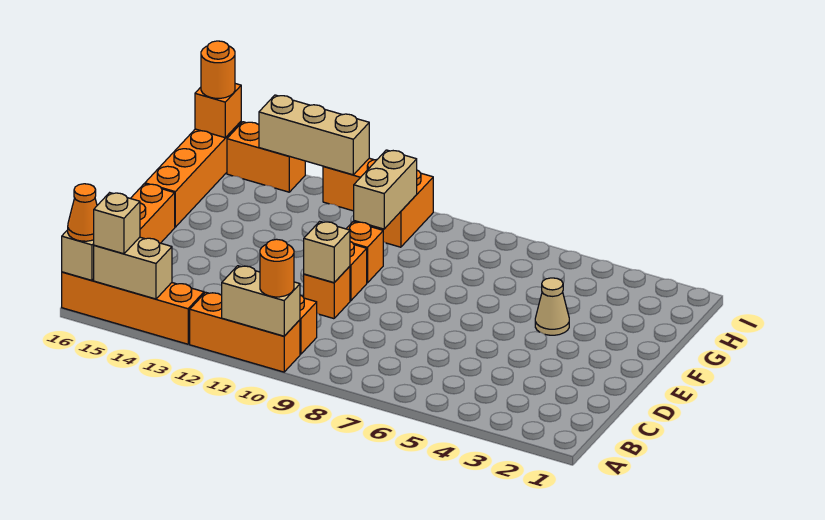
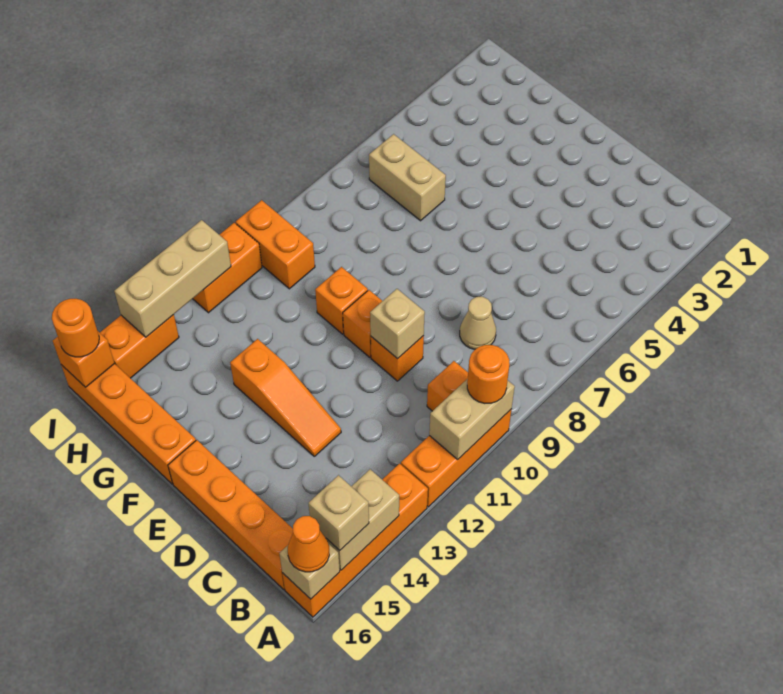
none -> orange 1x3 slope [230,339,341,456]
tan 1x1 cone [535,278,569,335] -> tan 1x1 cone moved to [460,297,496,349]
tan 1x2 brick [354,150,417,229] -> tan 1x2 brick moved to [369,134,446,221]

